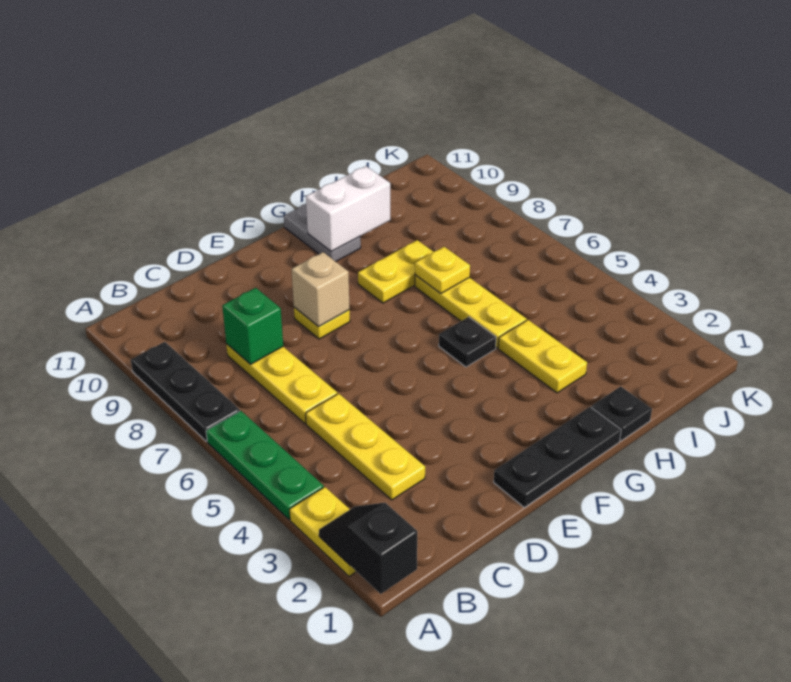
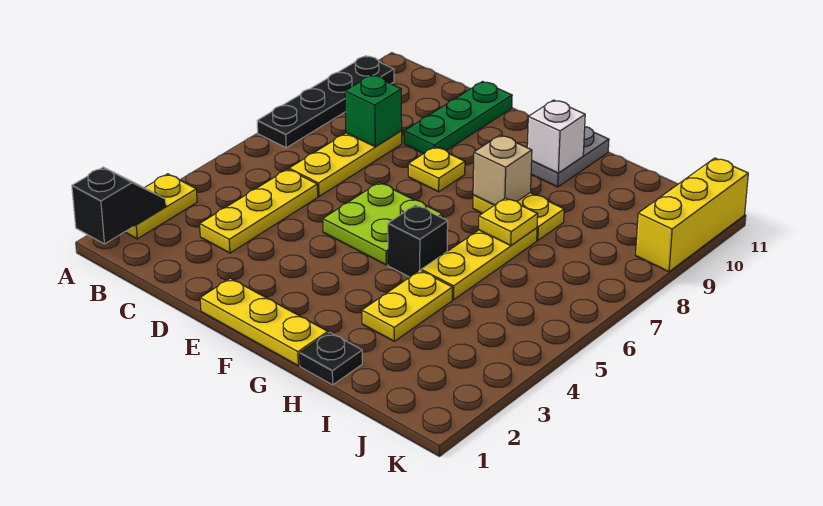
green 1x3 plate [206,411,324,519] -> green 1x3 plate moved to [404,82,512,154]
black 1x3 plate [131,342,240,441] -> black 1x4 plate [257,56,394,148]
black 1x3 plate [494,407,621,507] -> yellow 1x3 plate [200,278,328,366]
none -> lime 2x2 plate [323,183,442,265]
tan 1x1 brick [292,252,350,327] -> tan 1x1 brick moved to [473,135,532,205]
black 1x1 plate [439,317,496,367] -> black 1x1 brick [388,205,448,277]
white 1x2 brick [306,166,390,251] -> white 1x1 brick [527,100,585,173]
none -> yellow 1x3 brick [635,158,748,272]

